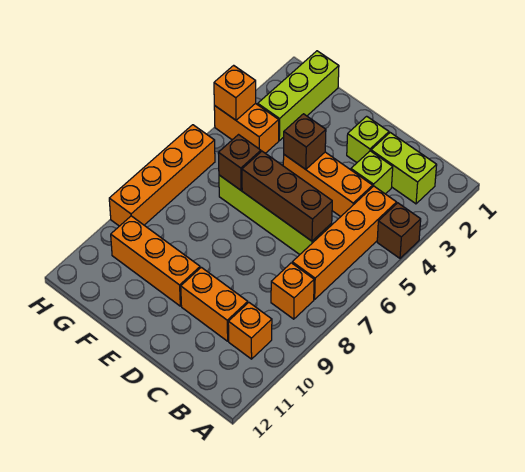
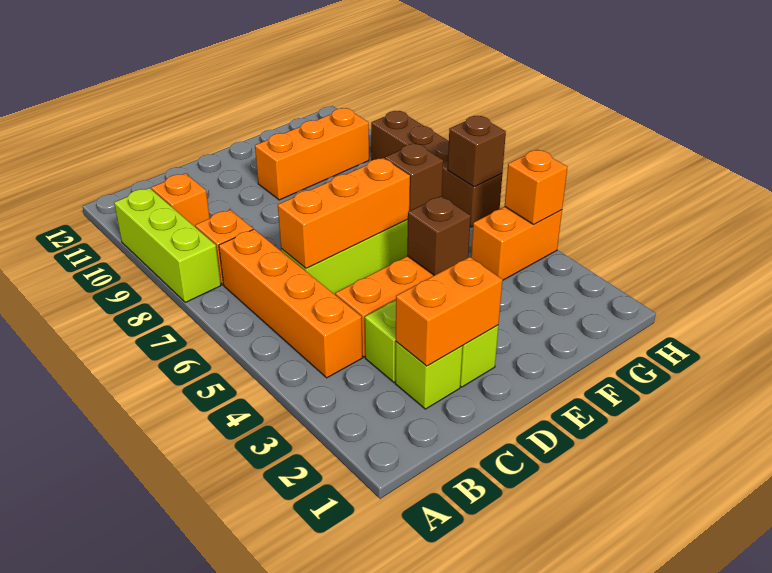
brown 1x1 brick [377,203,421,258] -> brown 1x1 brick moved to [448,116,506,187]
lime 1x2 brick [371,133,437,204] -> lime 1x1 brick [395,342,463,409]
brown 1x3 brick [242,151,332,241] -> orange 1x3 brick [278,158,410,269]
orange 1x2 brick [181,267,248,341] -> orange 1x2 brick moved to [396,257,503,366]
lime 1x3 brick [258,51,339,141] -> lime 1x3 brick moved to [114,188,221,302]
orange 1x4 brick [109,125,215,226] -> brown 1x4 brick [371,111,502,227]

